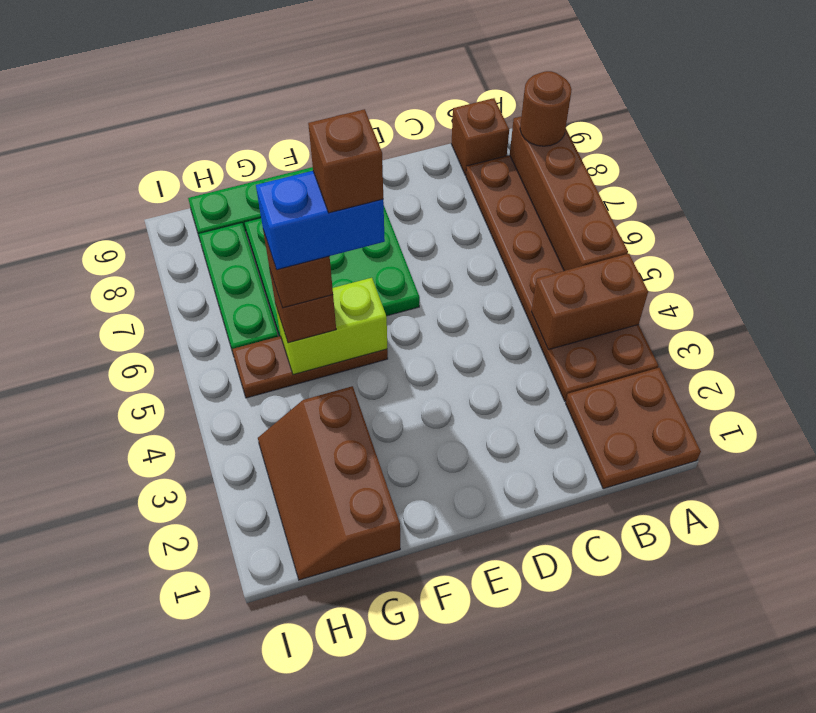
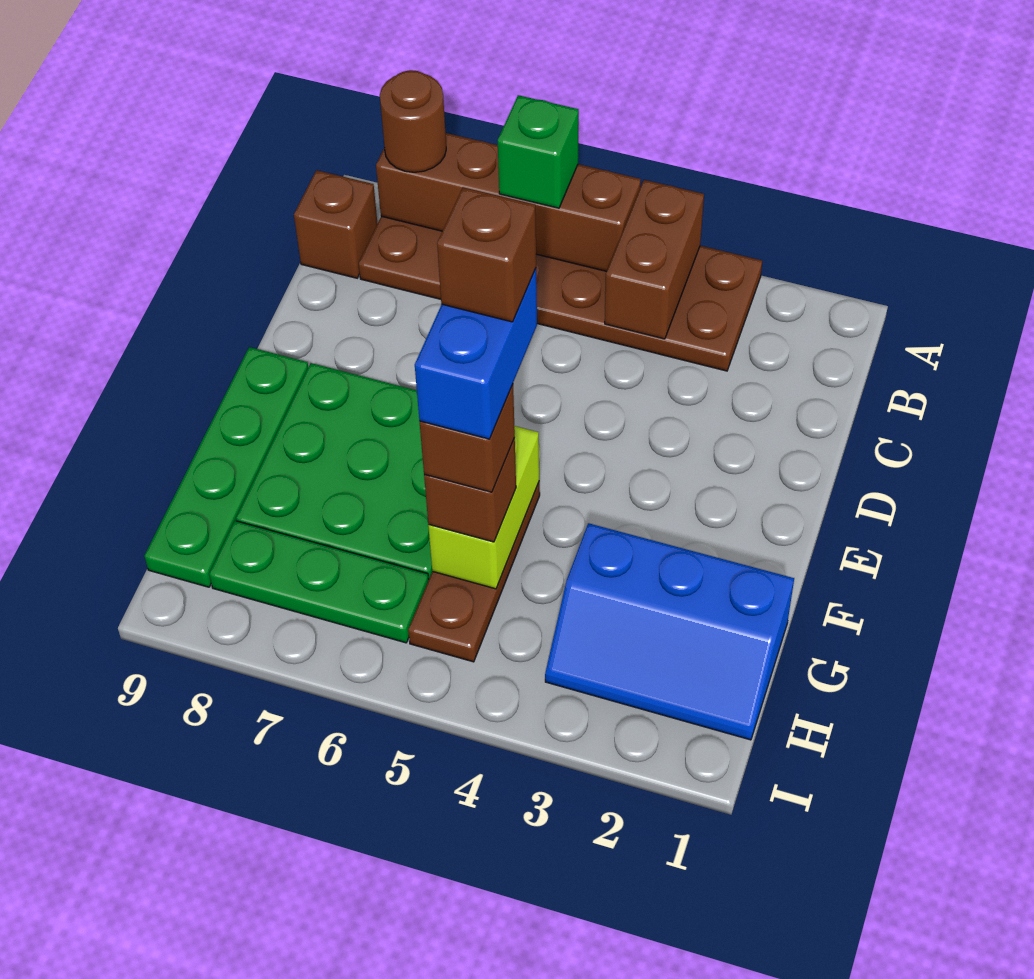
brown 2x2 plate [566,368,701,489] -> none
none -> green 1x1 brick [498,95,579,208]
brown 2x3 slope [258,386,400,580] -> blue 2x3 slope [545,523,794,740]

